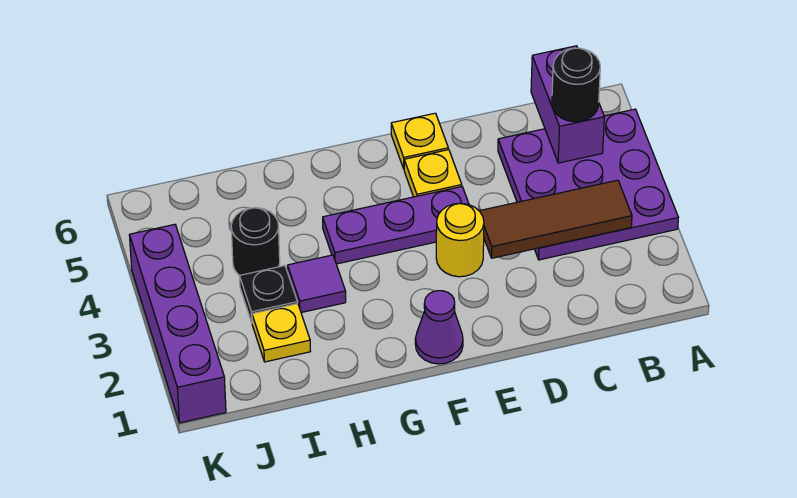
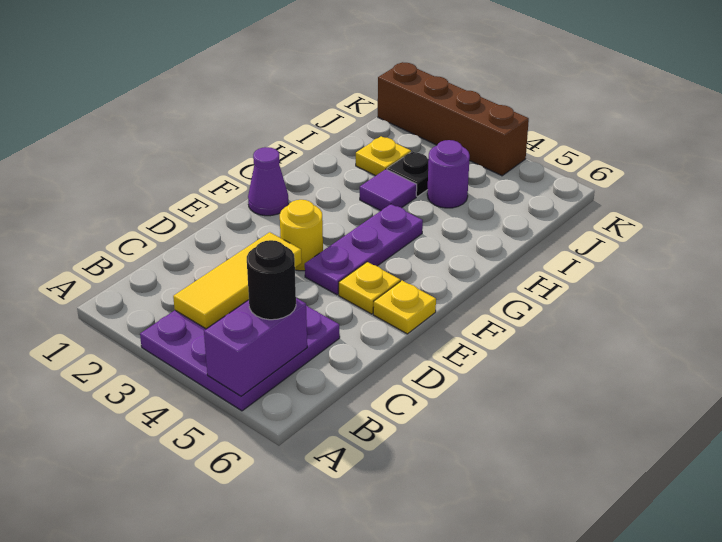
brown 1x3 tile [480,180,632,258] -> yellow 1x3 tile [173,232,302,329]
purple 1x2 brick [531,46,604,163] -> purple 1x2 brick turned to [204,298,307,396]
black 1x1 round brick [231,208,280,275] -> purple 1x1 round brick [427,140,470,208]
purple 1x4 brick [129,224,226,423] -> brown 1x4 brick [378,62,529,176]

